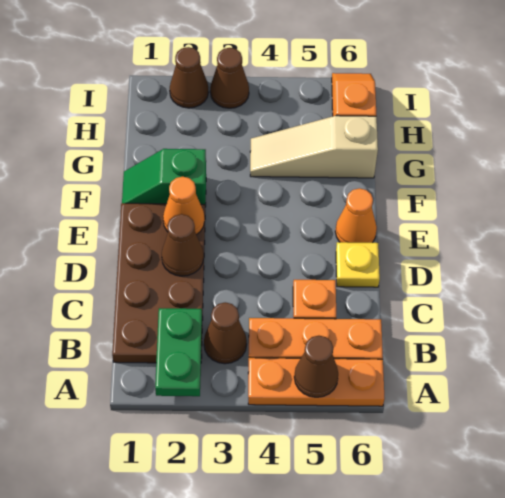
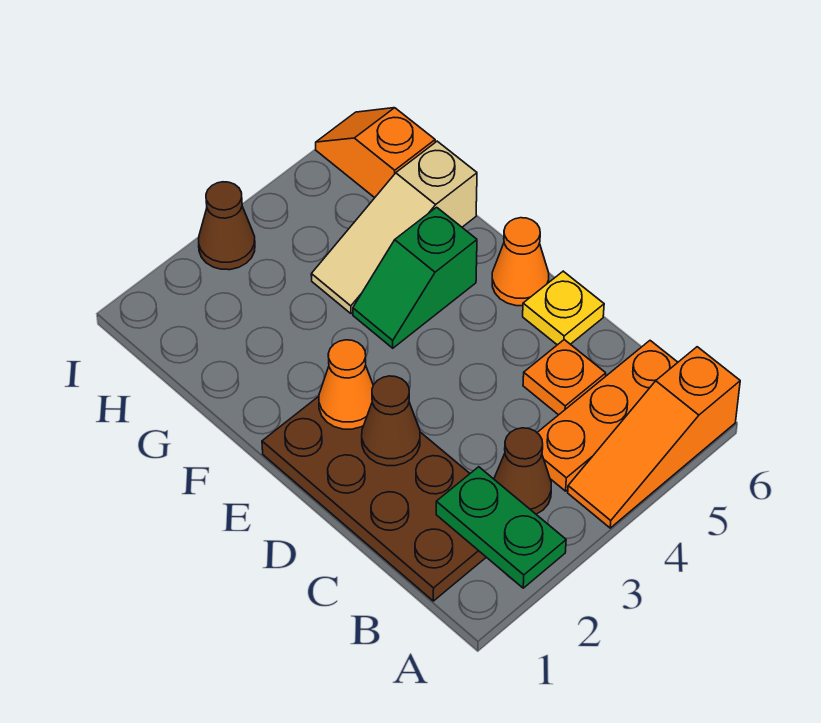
orange 1x3 plate [248,358,384,406] -> orange 1x3 slope [568,347,740,528]
brown 1x1 cone [294,336,338,397] -> none
green 1x2 slope [122,149,206,207] -> green 1x2 slope moved to [353,207,477,348]
brown 1x1 cone [170,47,209,108] -> none

